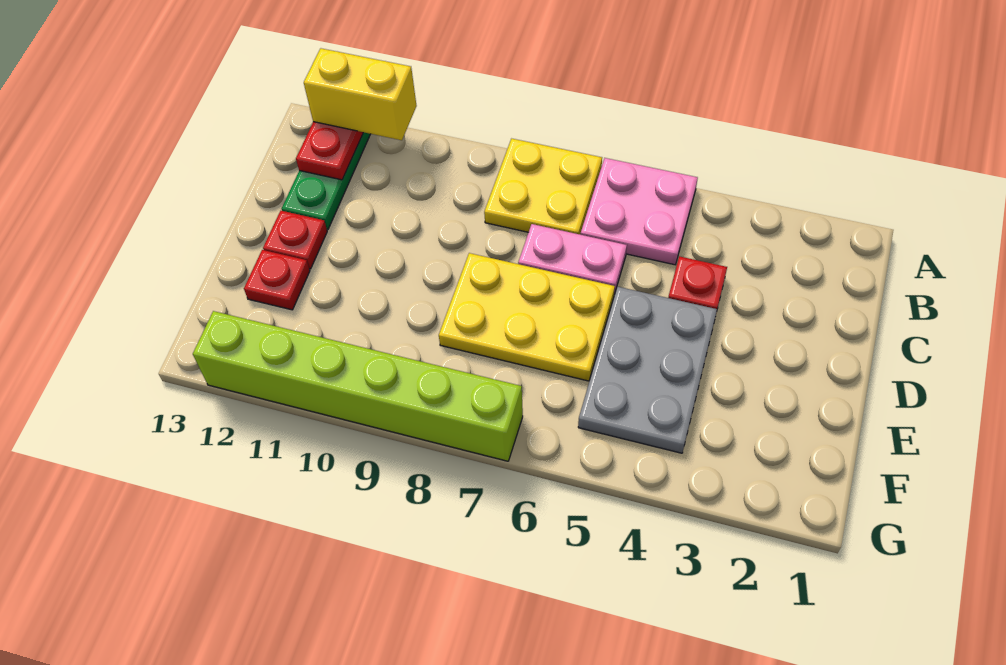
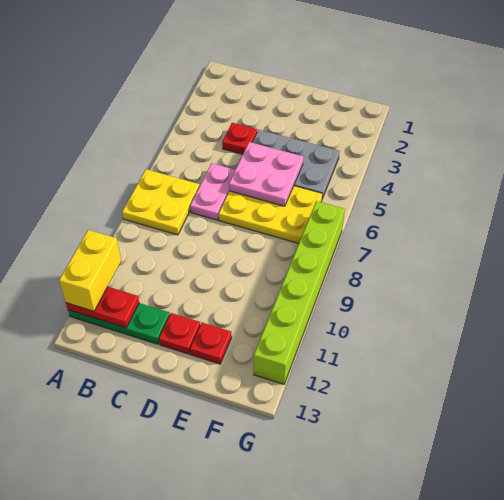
pink 2x2 plate [581,158,698,265] -> pink 2x2 plate moved to [229,142,303,206]
yellow 2x3 plate [439,253,615,381] -> yellow 2x3 plate turned to [219,186,322,243]

